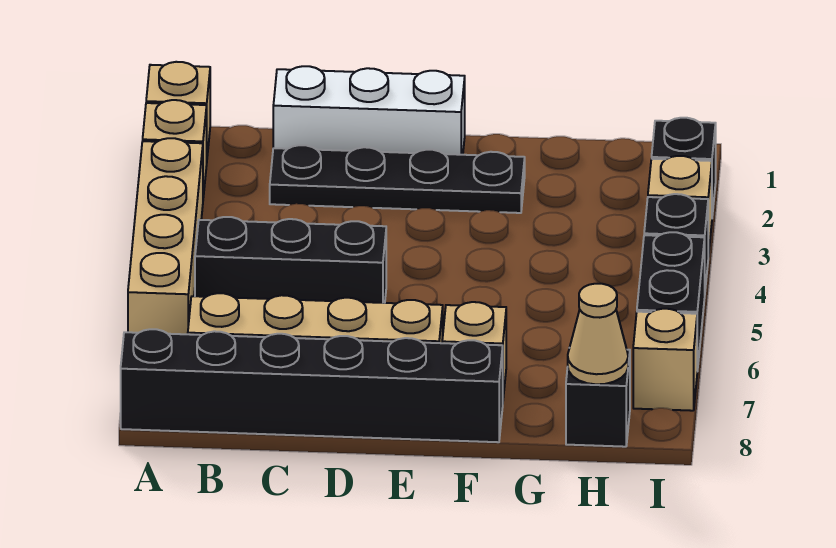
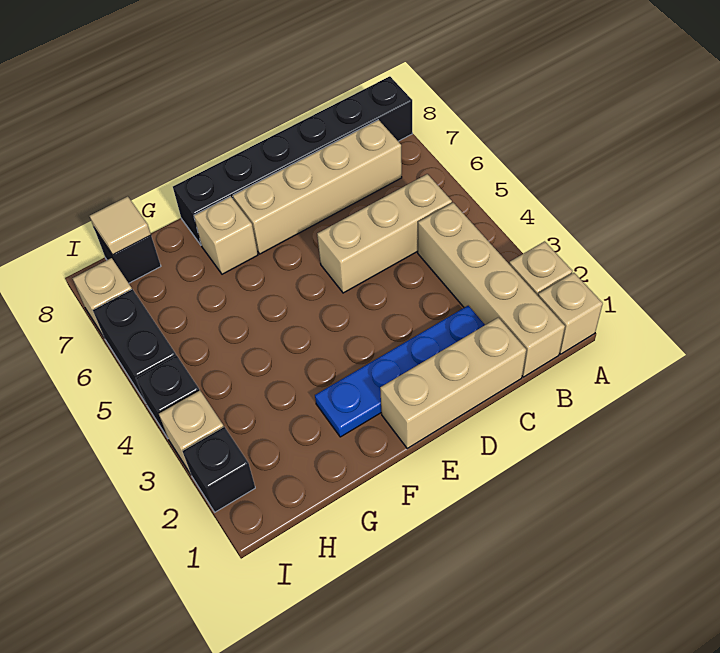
tan 1x4 brick [128,138,203,334] -> tan 1x4 brick moved to [418,203,565,377]
black 1x3 brick [195,217,386,303] -> tan 1x3 brick [317,174,452,293]
white 1x3 brick [273,66,465,155] -> tan 1x3 brick [380,317,526,448]
black 1x4 plate [270,145,525,213] -> blue 1x4 plate [315,306,485,437]
tan 1x1 cone [568,284,628,384] -> tan 1x1 tile [90,196,151,255]

